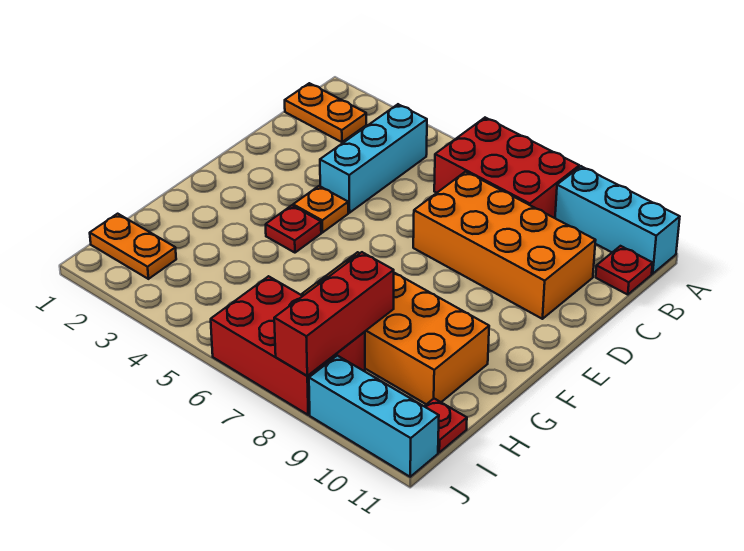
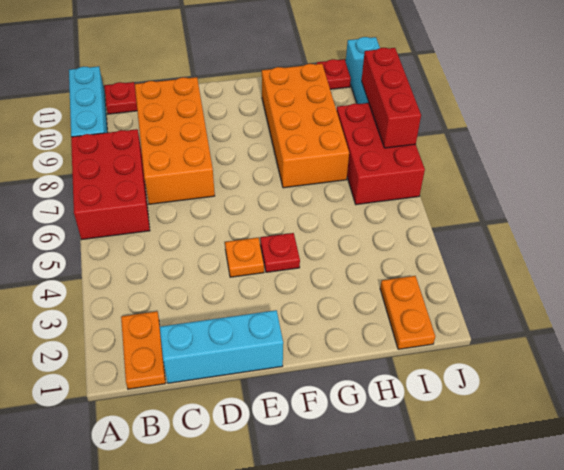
cyan 1x3 brick [320,104,427,213] -> cyan 1x3 brick moved to [160,310,283,383]
red 1x3 brick [274,252,394,376] -> red 1x3 brick turned to [362,48,421,148]

